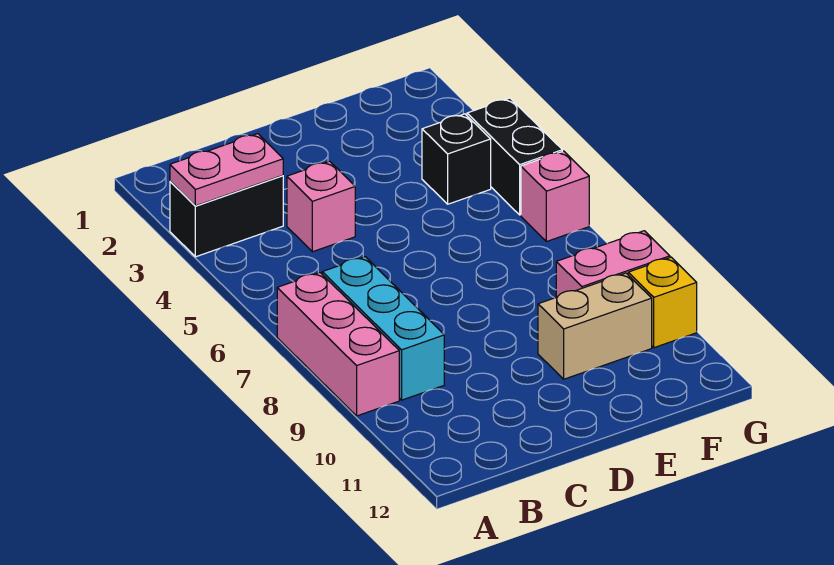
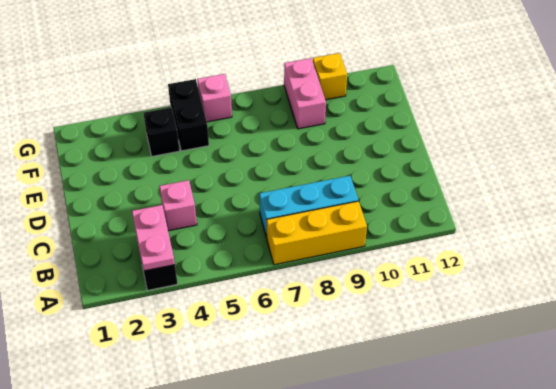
pink 1x3 brick [277,273,399,416] -> yellow 1x3 brick [267,201,367,265]
tan 1x2 brick [538,273,652,379] -> none
black 1x2 brick [467,98,562,215] -> black 1x2 brick turned to [168,79,209,151]

